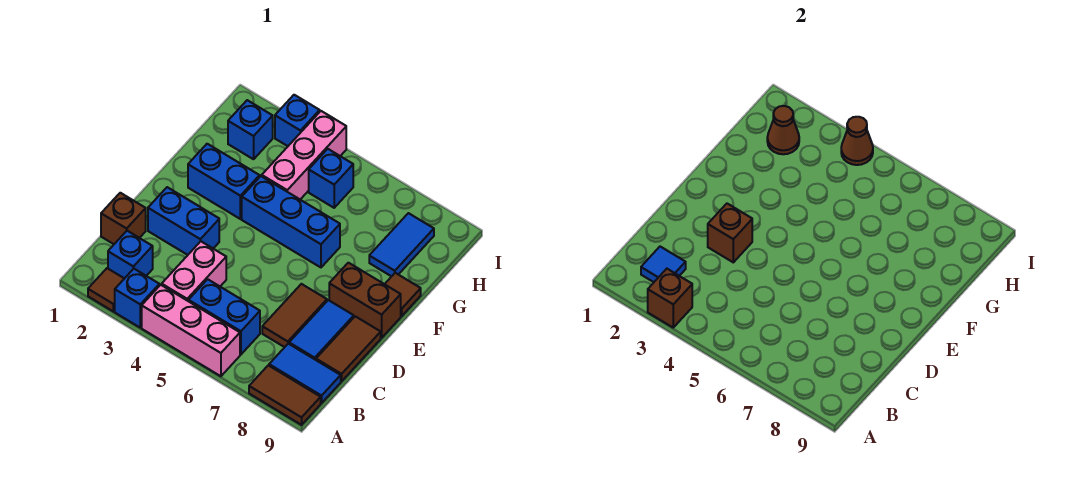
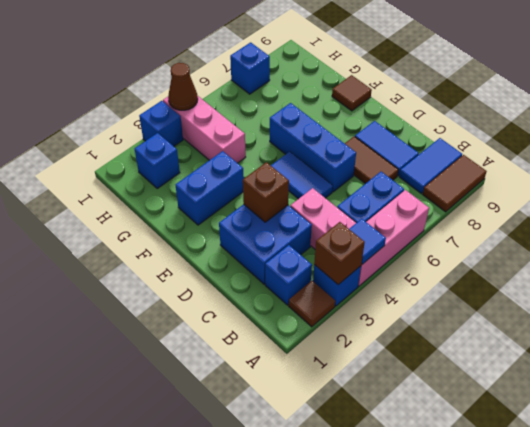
blue 1x1 tile [641,247,686,282] -> blue 1x1 tile moved to [350,219,386,264]
brown 1x1 brick [101,193,146,244] -> none
brown 1x2 tile [316,316,381,381] -> none
blue 1x2 brick [148,187,219,255] -> blue 2x2 brick [219,204,312,284]
brown 1x2 brick [329,263,401,338] -> none
blue 1x3 brick [242,176,340,267] -> blue 1x3 brick turned to [270,103,356,192]
blue 1x2 tile [369,213,434,276] -> blue 1x2 tile moved to [271,152,333,199]
brown 1x1 cone [767,106,799,154] -> none
blue 1x1 brick [309,149,353,208] -> blue 1x1 brick moved to [230,42,270,94]

